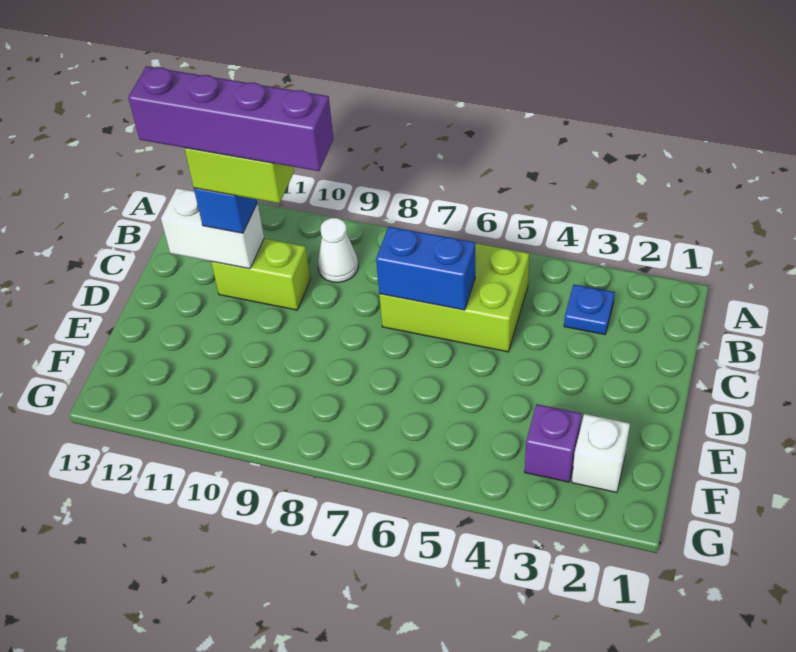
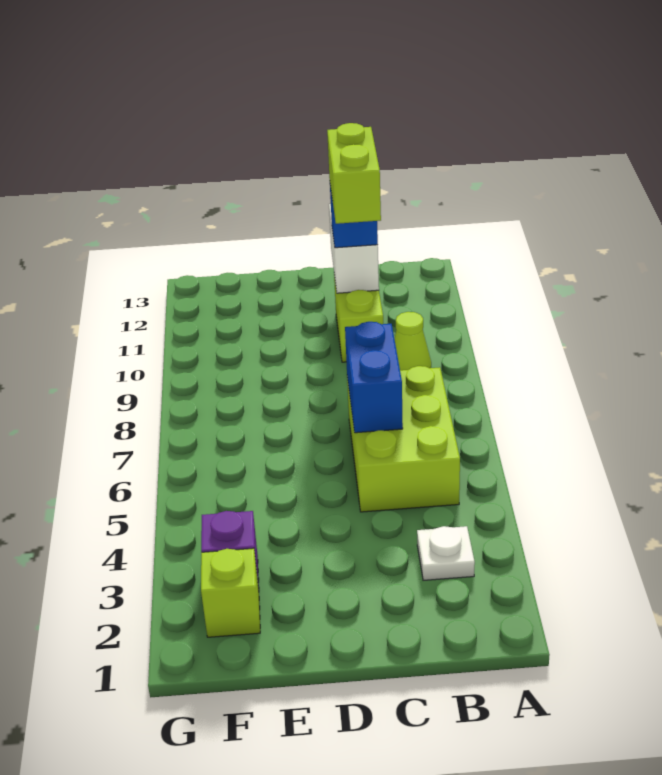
blue 1x1 plate [564,285,615,335] -> white 1x1 plate [417,526,475,580]
white 1x1 cone [318,218,358,283] -> lime 1x1 cone [394,312,431,370]
purple 1x4 brick [128,66,334,171] -> none
white 1x1 brick [572,414,630,492] -> lime 1x1 brick [201,548,260,637]

